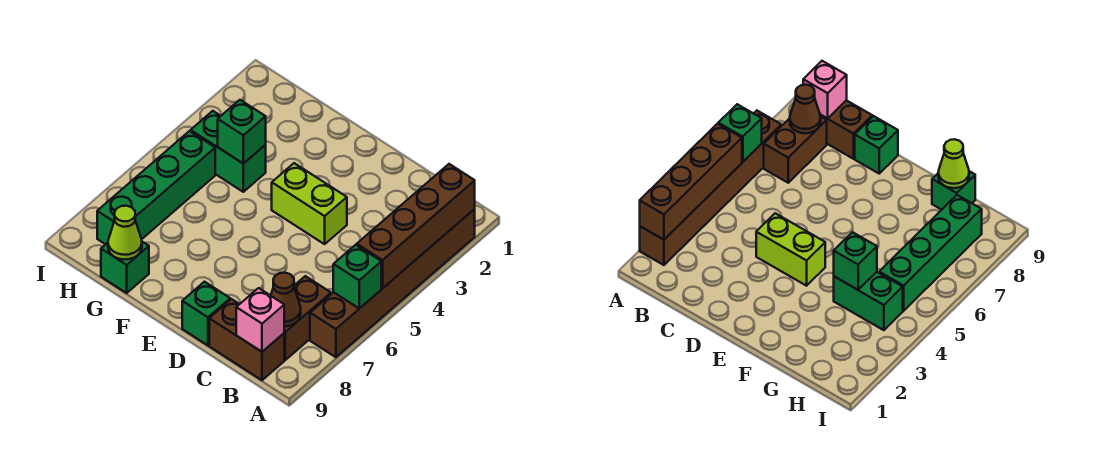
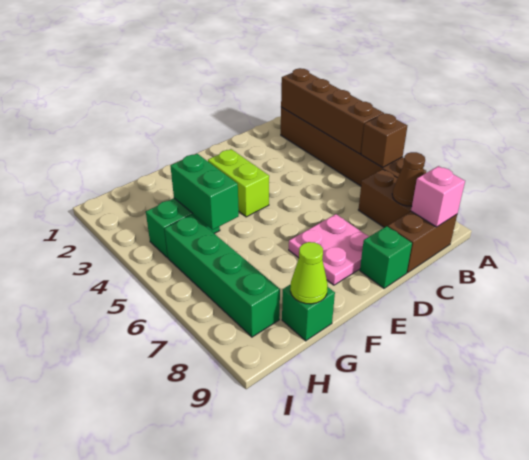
green 1x1 brick [333,245,381,309] -> brown 1x1 brick [361,114,407,168]
lime 1x2 brick [272,163,347,244] -> lime 1x2 brick turned to [208,149,269,217]
none -> pink 2x2 plate [289,214,369,285]
green 1x1 brick [218,100,266,164] -> green 1x2 brick [170,154,239,230]

